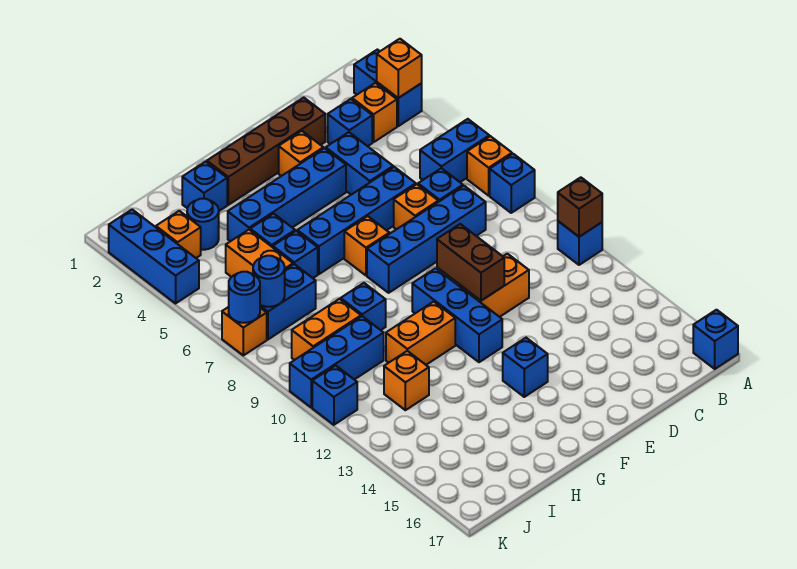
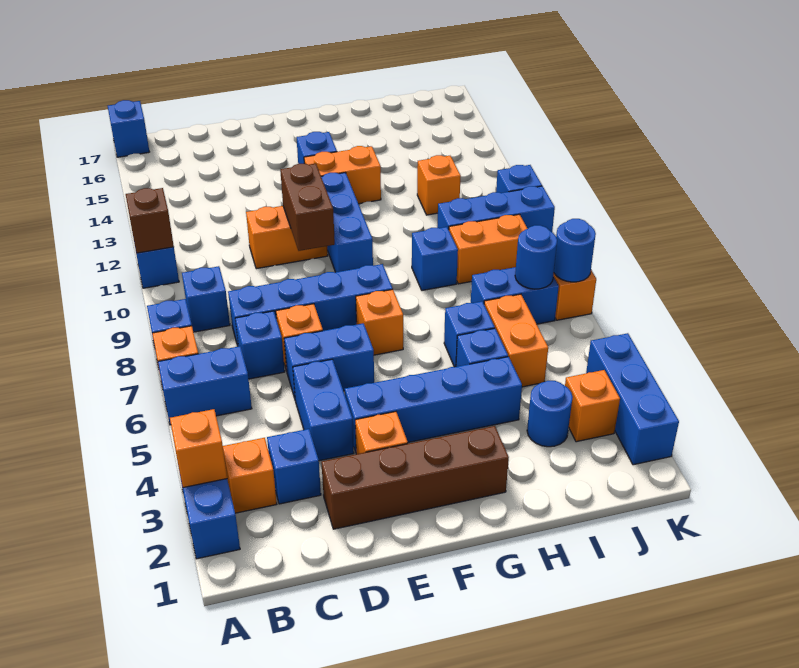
blue 1x4 brick [297,167,416,274] -> blue 1x2 brick [284,323,374,398]
orange 1x2 brick [386,302,455,365] -> orange 1x2 brick moved to [304,146,381,204]
blue 1x1 brick [182,161,227,211] -> blue 1x1 brick moved to [182,266,230,332]

